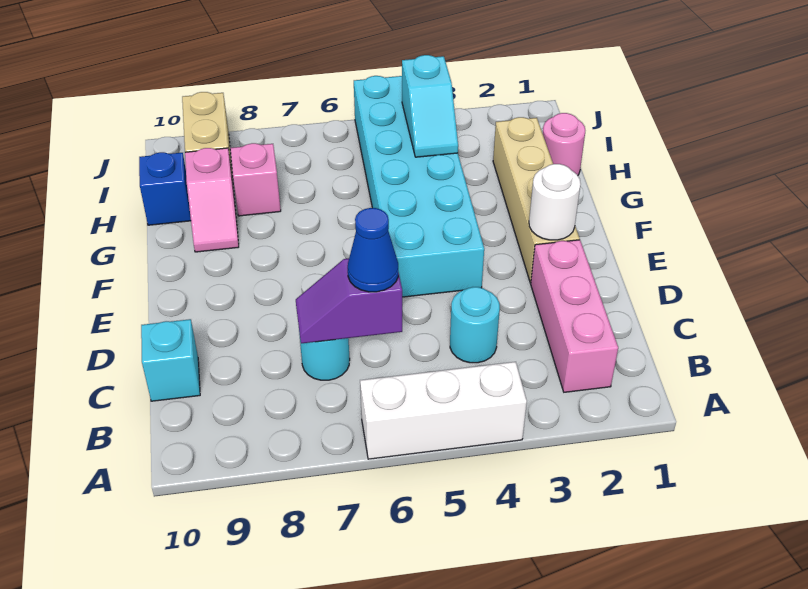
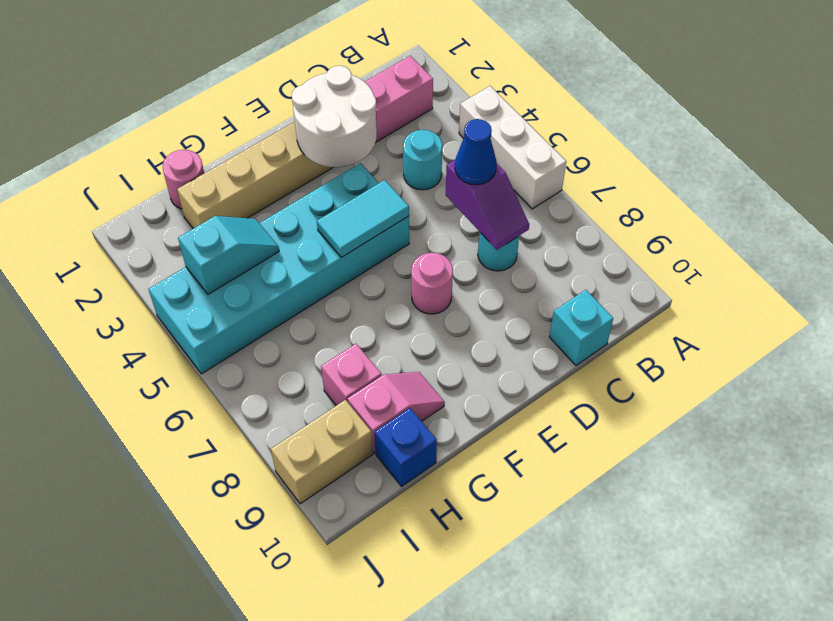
white 1x1 round brick [529,164,581,240] -> white 2x2 round brick [292,66,377,167]
none -> cyan 1x2 tile [317,180,409,257]
none -> pink 1x1 round brick [411,253,453,314]

